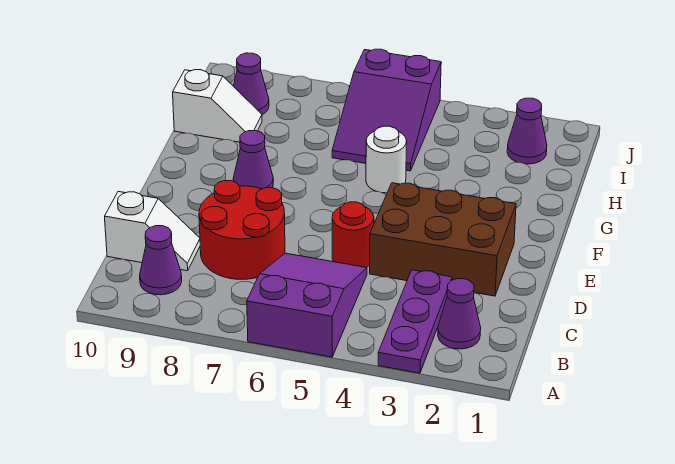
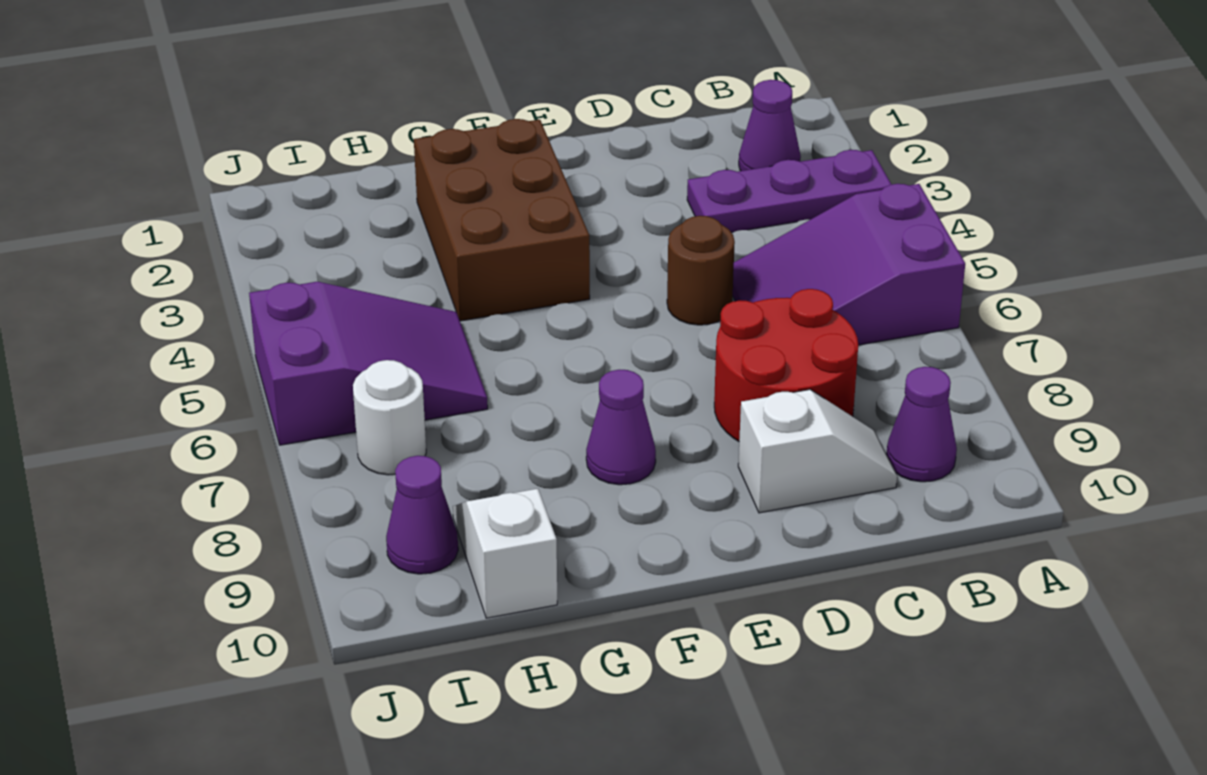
white 1x2 slope [105,192,200,271] -> white 1x2 slope turned to [738,389,897,513]
brown 2x3 brick [370,183,516,296] -> brown 2x3 brick moved to [414,119,590,321]
red 1x1 round brick [332,202,374,267] -> brown 1x1 round brick [667,216,735,325]
white 1x1 round brick [366,126,407,193] -> white 1x1 round brick moved to [353,360,426,475]
purple 1x1 cone [507,98,547,164] -> none

